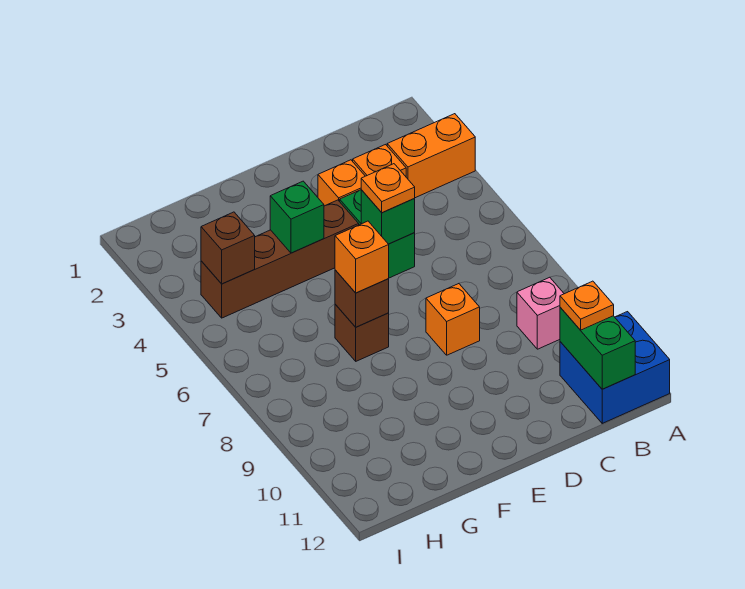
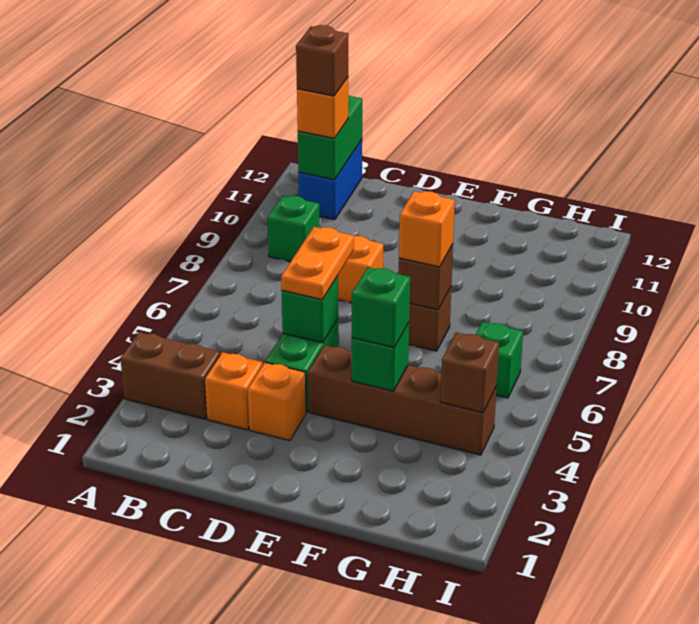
orange 1x2 brick [387,114,475,198] -> brown 1x2 brick [121,332,220,419]
blue 2x2 brick [560,312,670,423] -> blue 1x2 brick [298,140,362,220]
pink 1x1 brick [517,277,564,349] -> green 1x1 brick [268,196,319,262]
orange 1x1 plate [560,281,614,330] -> orange 1x1 brick [297,78,348,138]
none -> brown 1x1 brick [296,25,348,96]
orange 1x1 plate [361,164,415,213] -> orange 1x2 plate [281,227,354,300]
none -> green 1x1 brick [352,267,410,348]
none -> green 1x1 brick [476,322,523,398]

